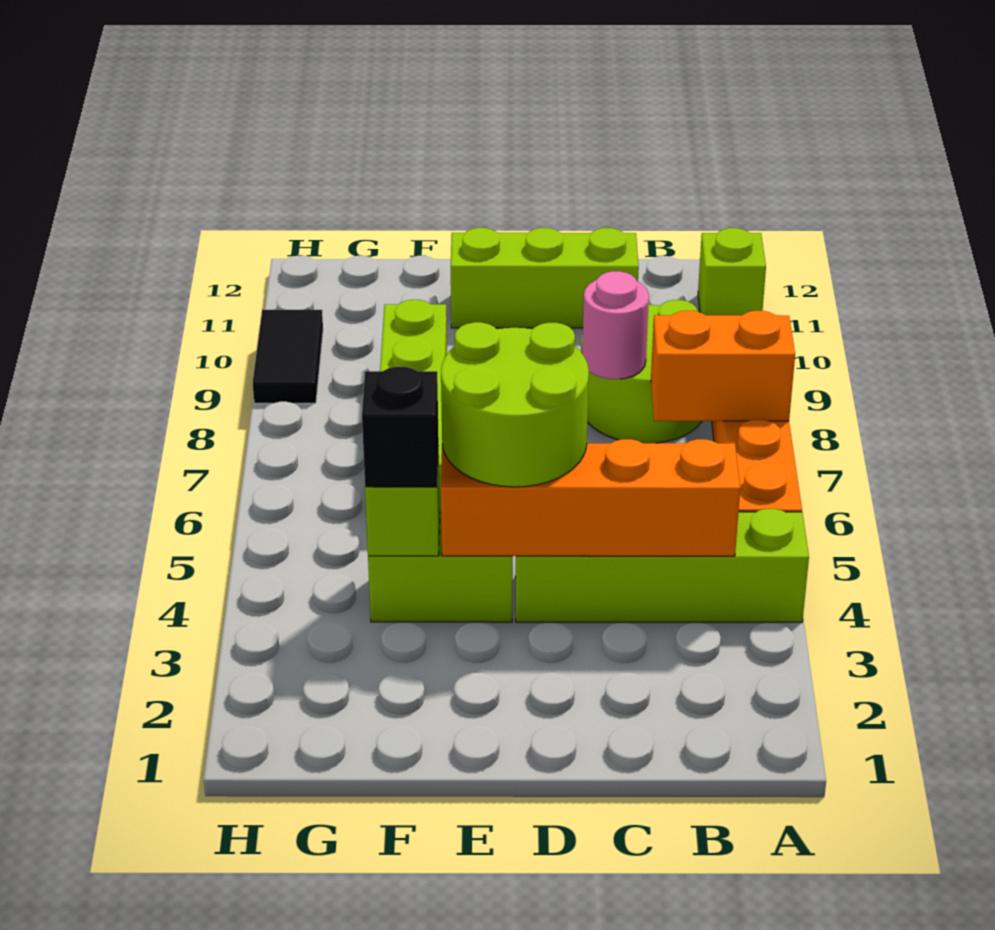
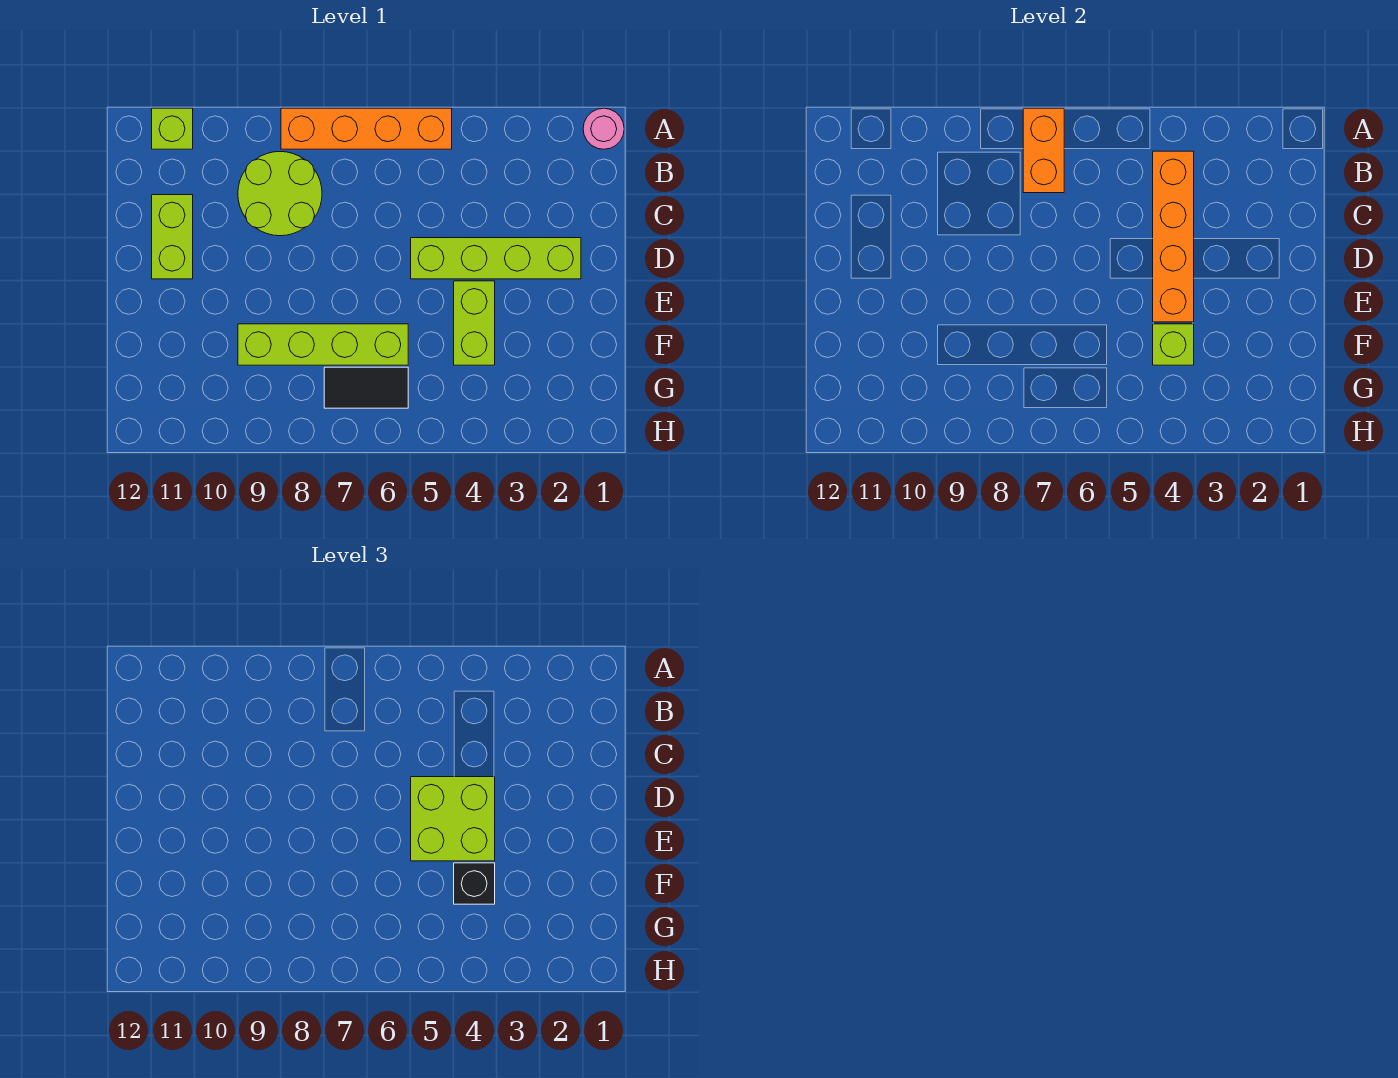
lime 1x4 brick [515,509,809,623] -> lime 1x4 brick turned to [411,238,581,279]
pink 1x1 round brick [582,271,649,379] -> pink 1x1 round brick moved to [583,108,624,149]
lime 1x3 brick [451,228,639,328] -> lime 1x2 brick [152,195,193,279]
lime 2x2 round brick [441,322,589,487] -> lime 2x2 brick [411,777,495,861]
black 1x2 tile [253,310,323,403] -> black 1x2 tile moved to [324,367,408,408]

